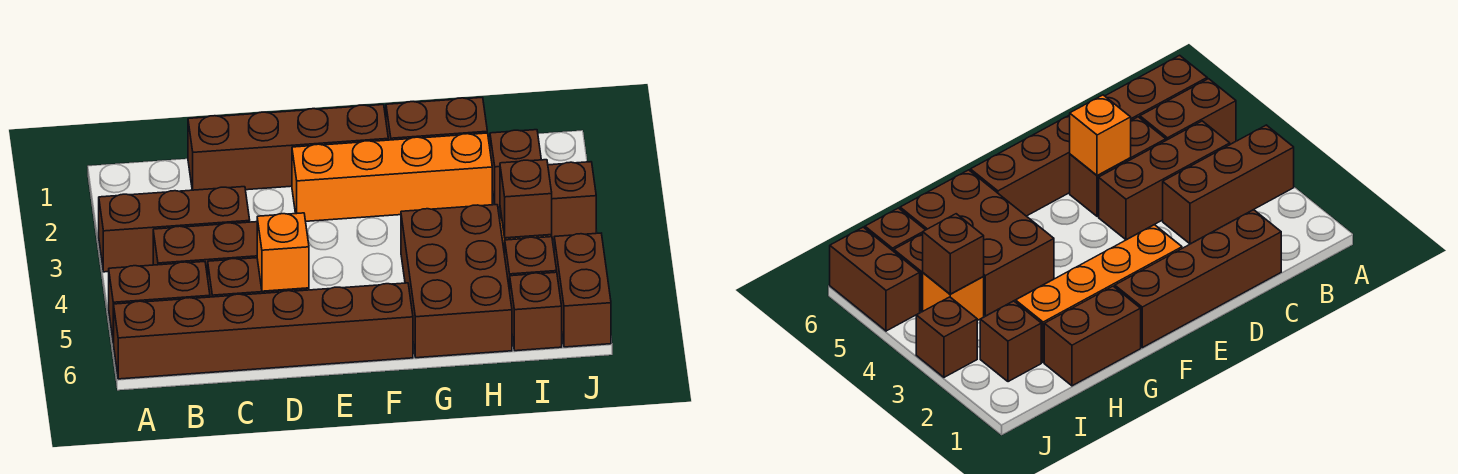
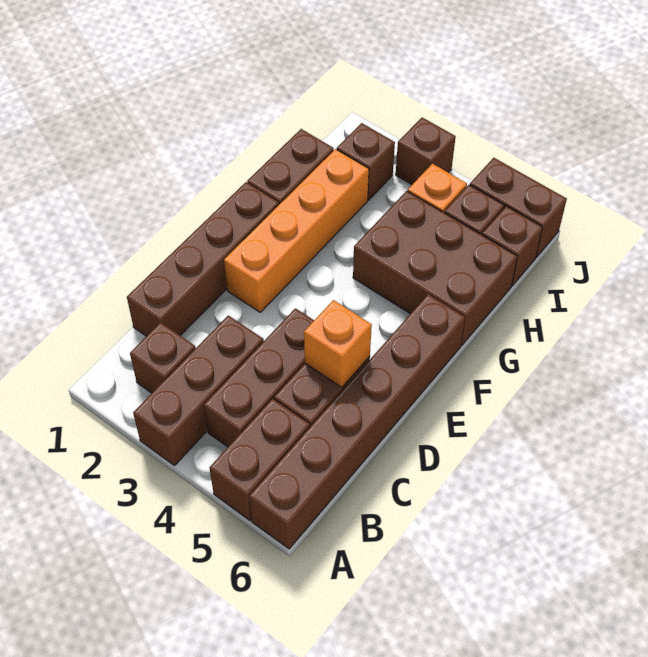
brown 1x1 brick [500,160,552,238] -> brown 1x1 brick moved to [130,322,196,393]

